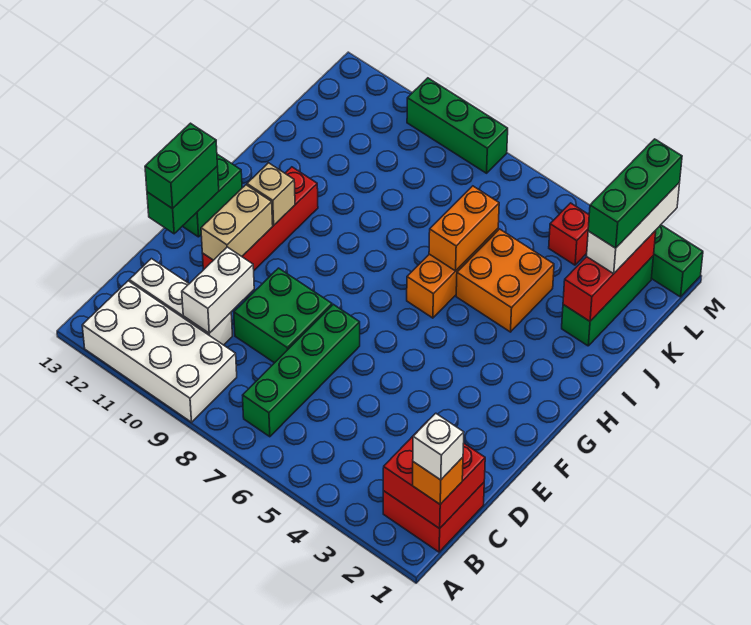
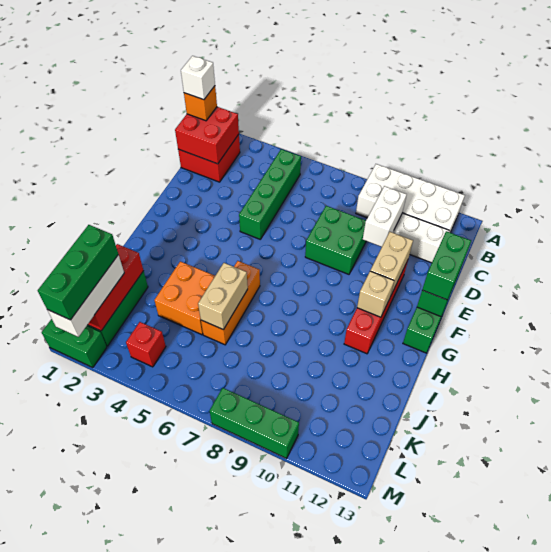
green 1x4 brick [243,304,360,437] -> green 1x4 brick moved to [239,149,301,239]
orange 1x2 brick [429,186,499,271] -> tan 1x2 brick [198,263,248,330]

